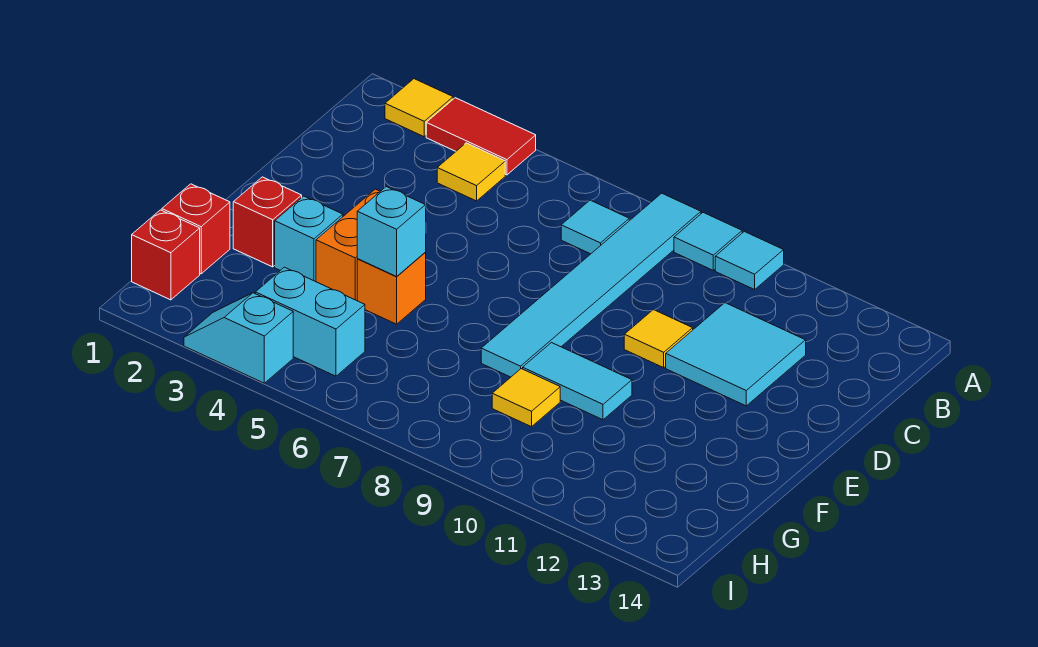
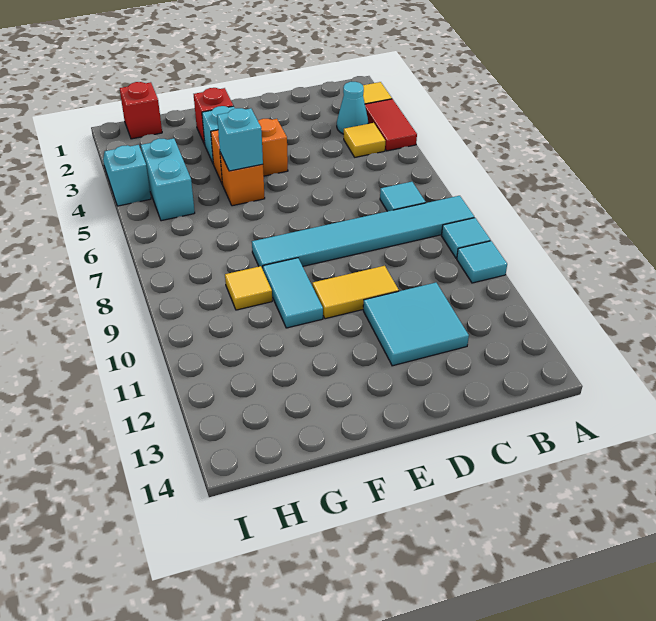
none -> cyan 1x1 cone [337,82,368,134]
yellow 1x1 tile [624,310,693,368] -> yellow 1x2 tile [312,266,399,319]
red 1x1 brick [162,184,230,274] -> none

